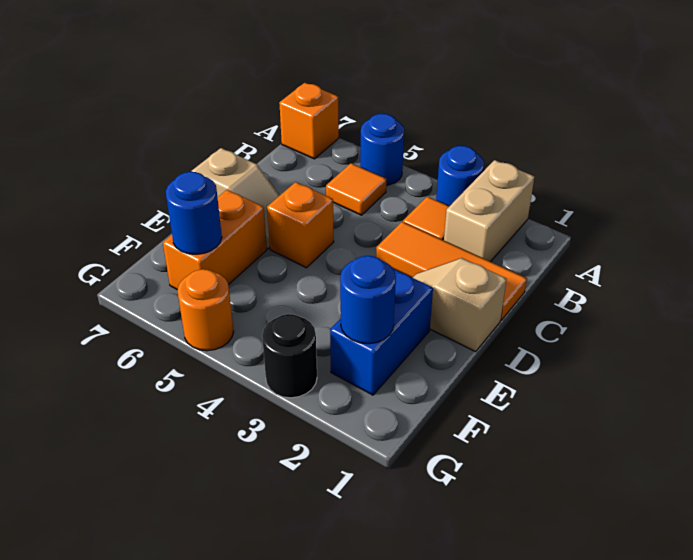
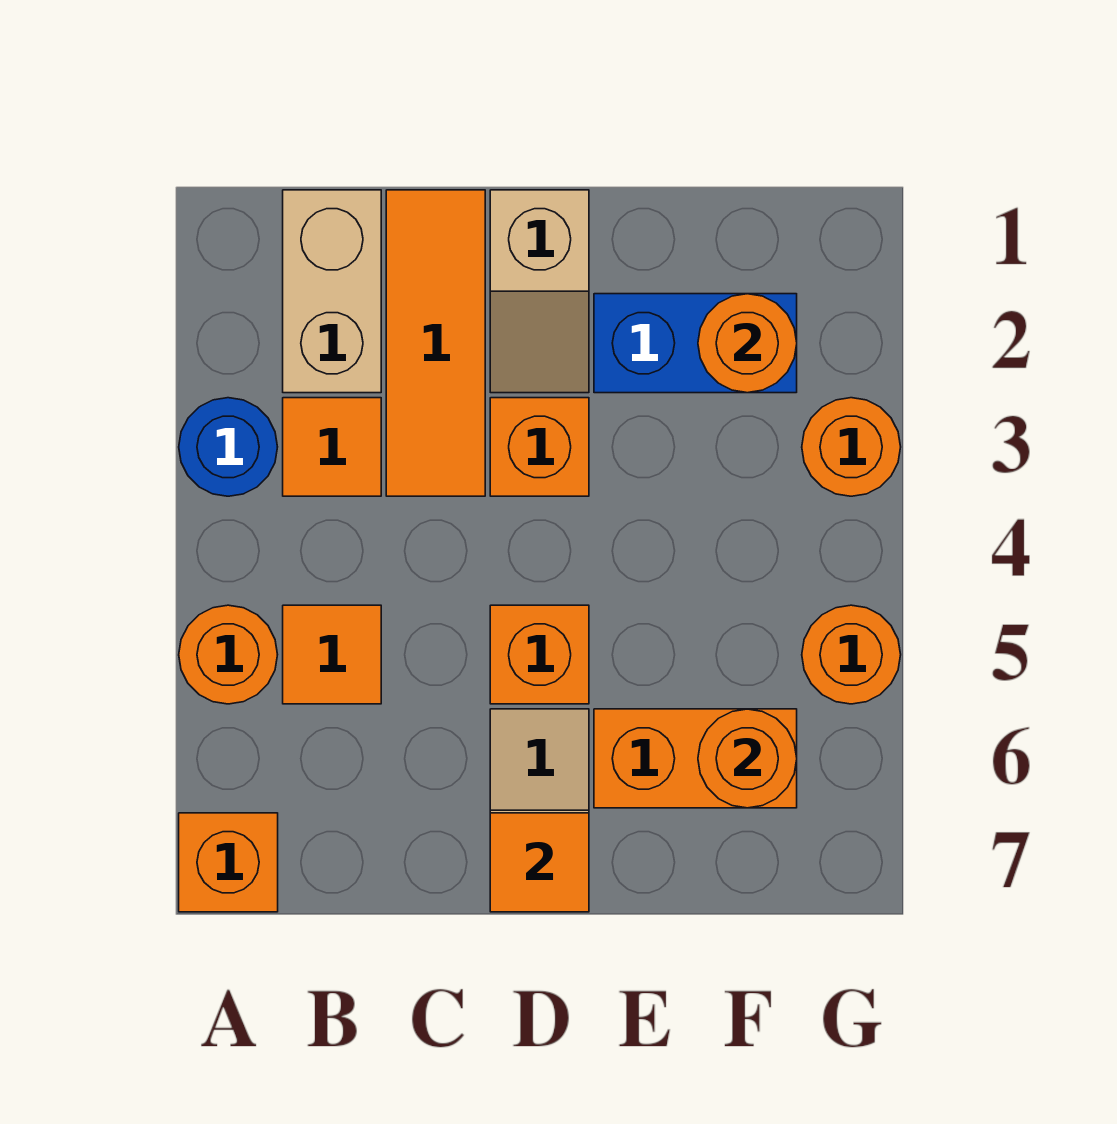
tan 1x2 brick [444,160,534,262] -> tan 1x2 brick turned to [283,190,381,393]
blue 1x1 round brick [360,114,404,185] -> orange 1x1 round brick [179,605,278,704]
none -> orange 1x1 brick [490,398,589,496]
none -> orange 1x1 tile [490,813,589,912]
blue 1x1 round brick [340,256,396,344] -> orange 1x1 round brick [698,294,797,393]
blue 1x1 round brick [166,172,222,254] -> orange 1x1 round brick [698,709,797,808]
black 1x1 round brick [262,314,317,398] -> orange 1x1 round brick [802,398,901,496]

